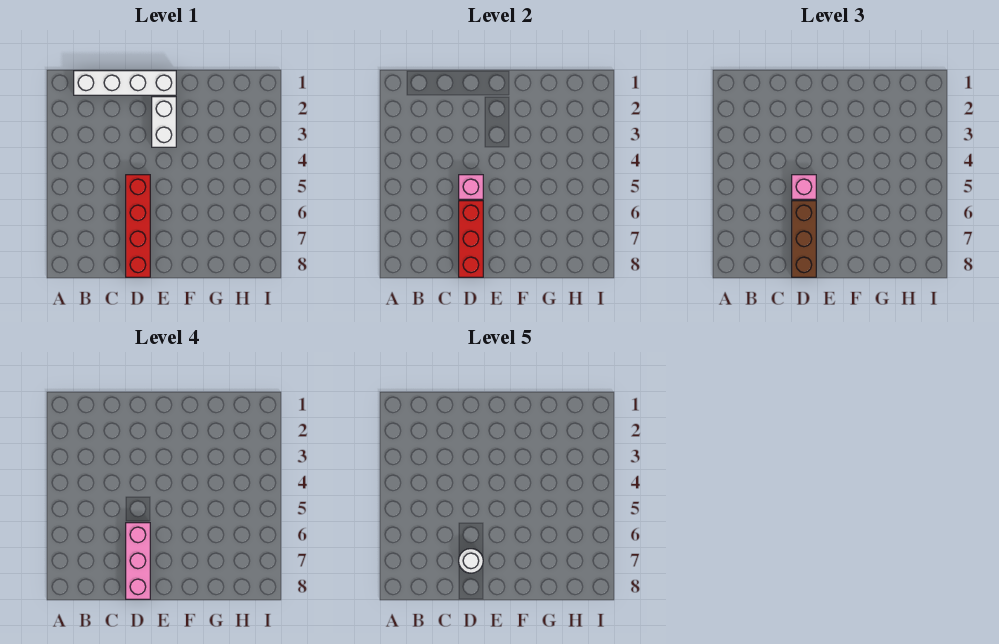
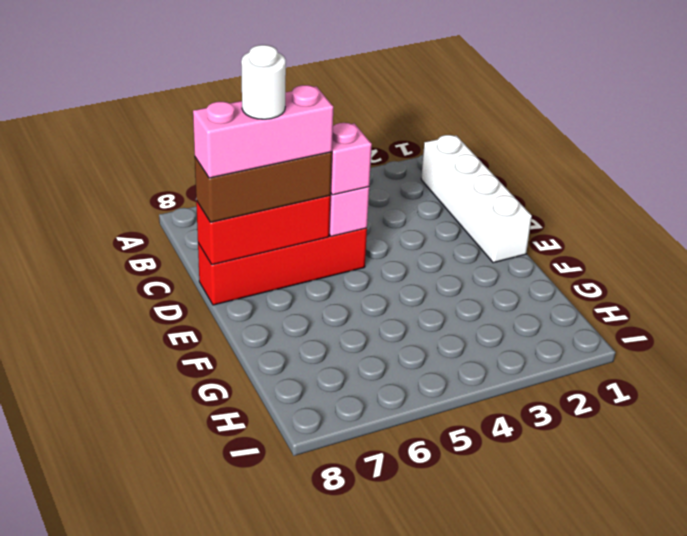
white 1x2 brick [152,97,176,147] -> none

